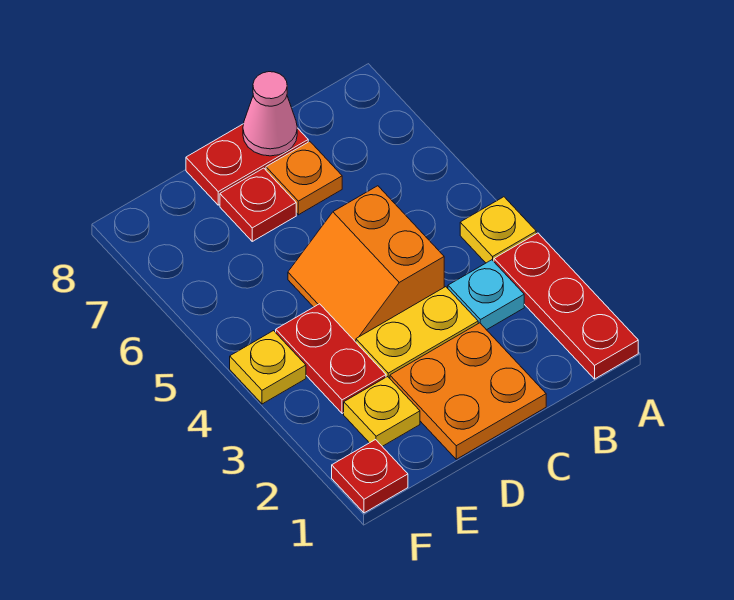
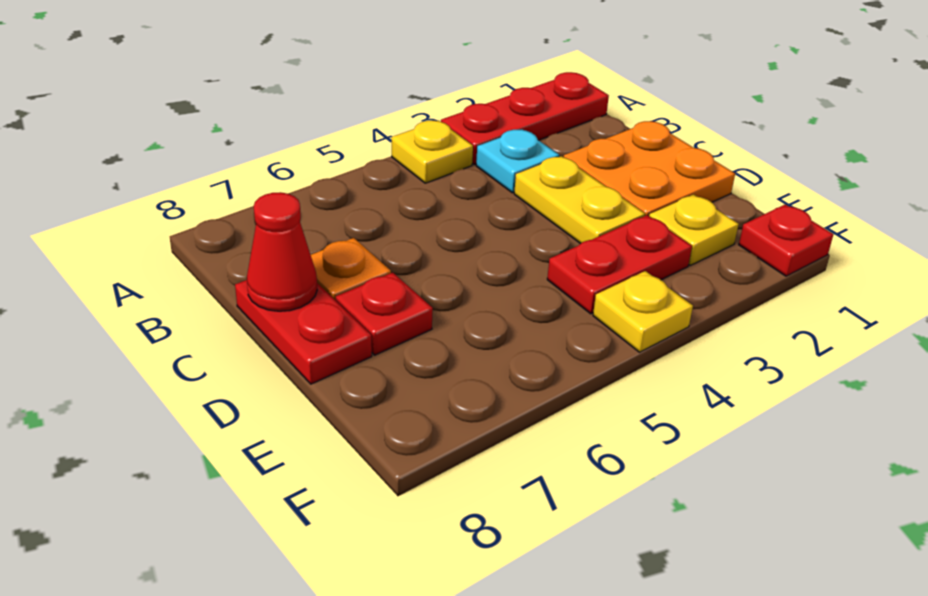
orange 2x2 slope [288,186,444,342] -> none
pink 1x1 cone [243,72,297,156] -> red 1x1 cone [247,192,317,311]

